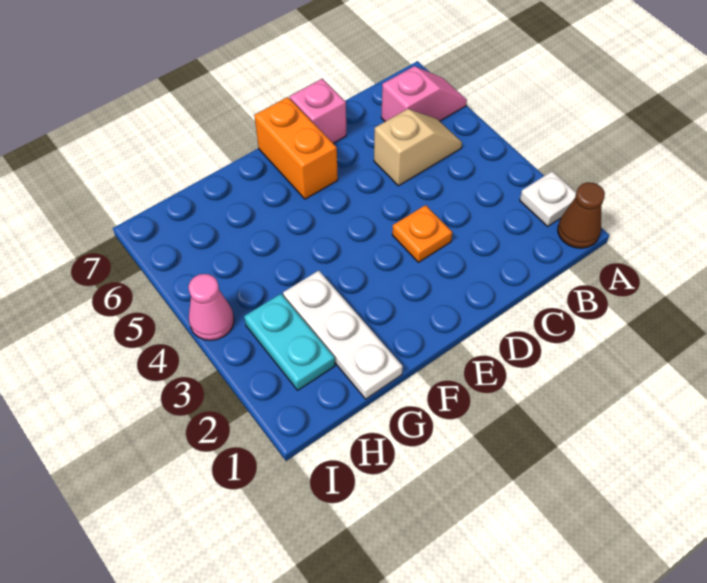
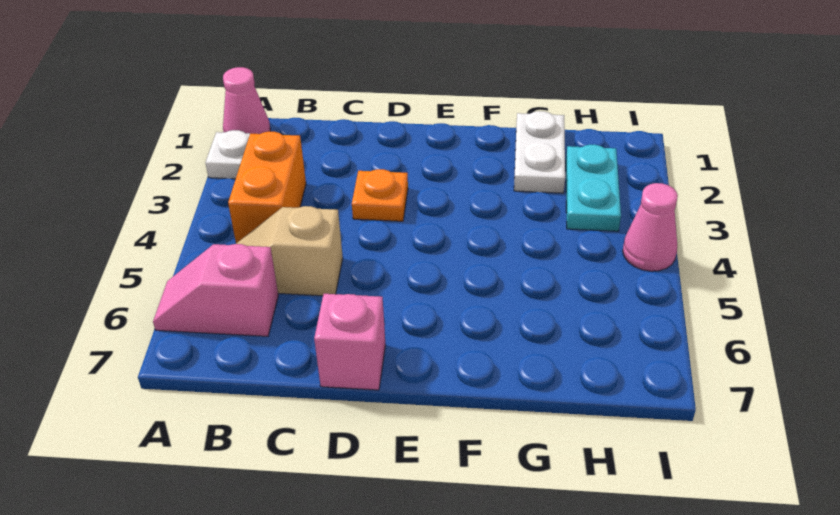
brown 1x1 cone [558,182,605,248] -> pink 1x1 cone [223,67,270,134]
orange 1x2 brick [254,97,338,199] -> orange 1x2 brick moved to [228,131,306,243]
white 1x3 plate [283,271,403,399] -> white 1x2 plate [514,111,565,193]

